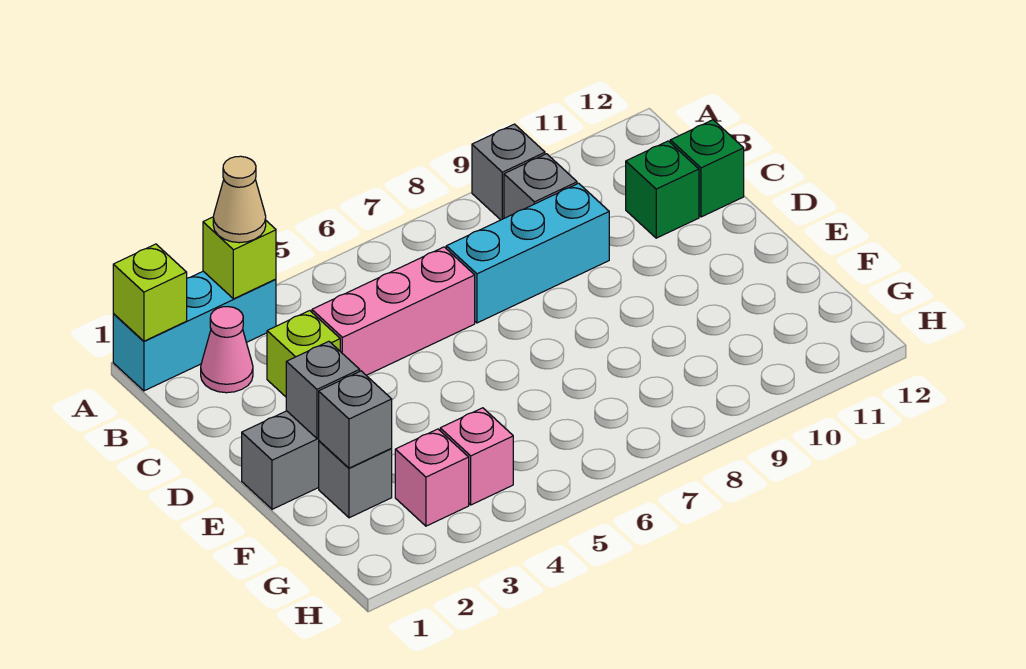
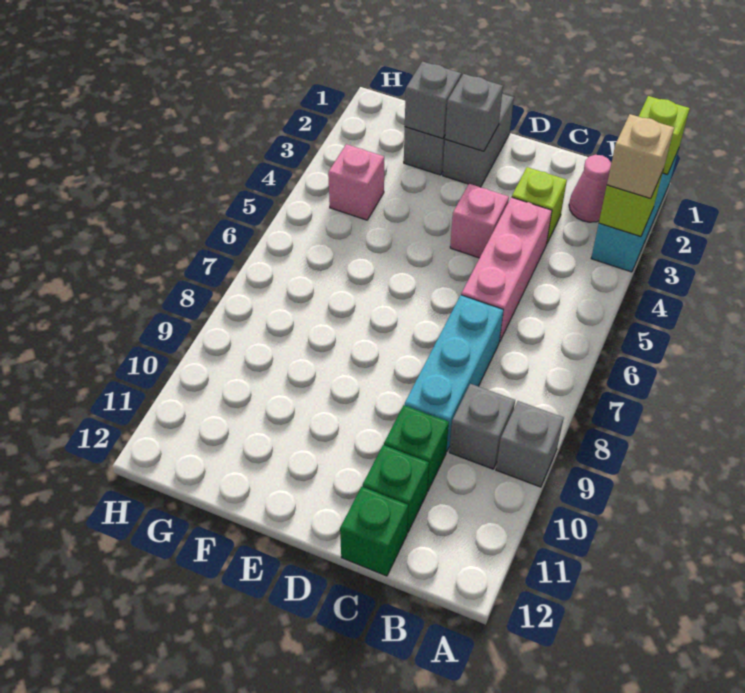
tan 1x1 cone [213,156,266,243] -> tan 1x1 brick [607,114,674,199]
none -> green 1x1 brick [384,405,449,491]
pink 1x1 brick [395,429,469,526] -> pink 1x1 brick moved to [450,184,509,258]

